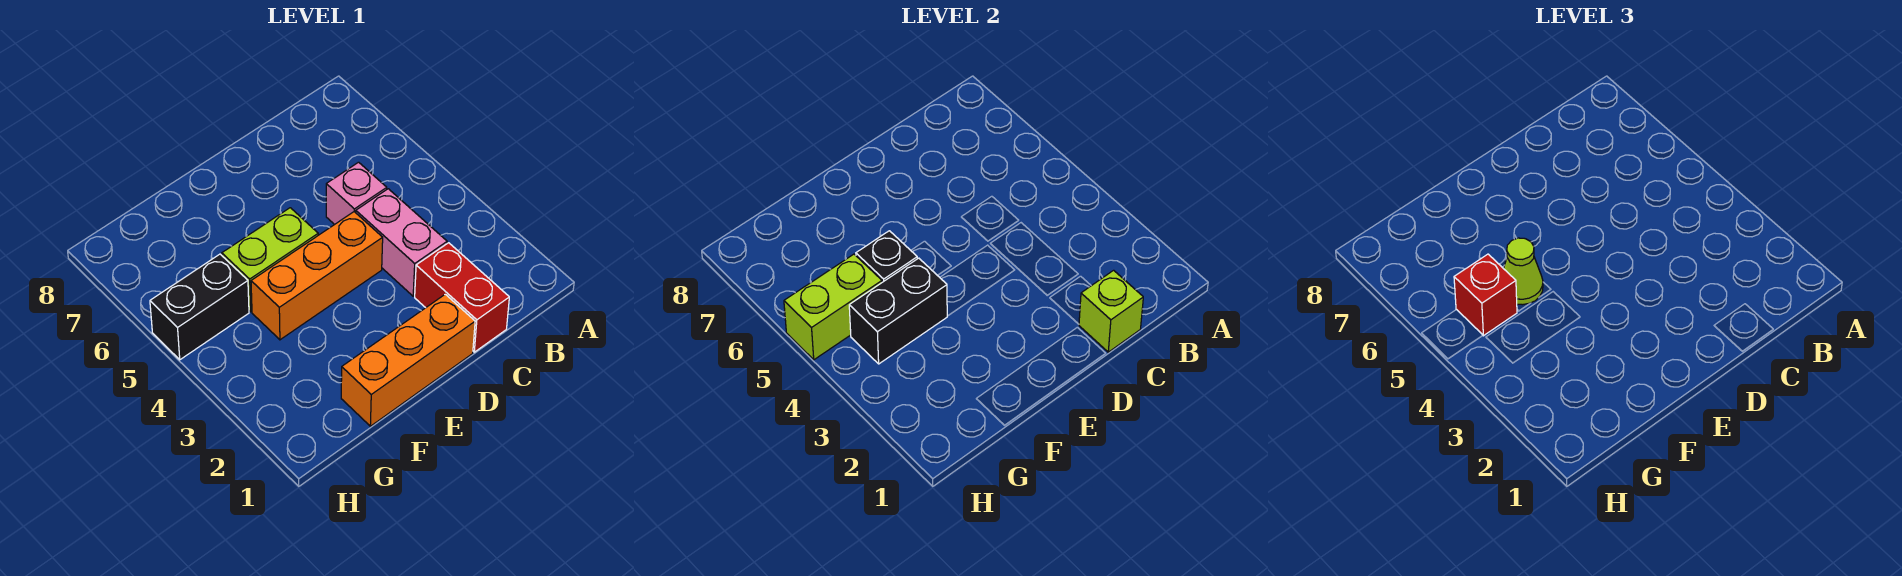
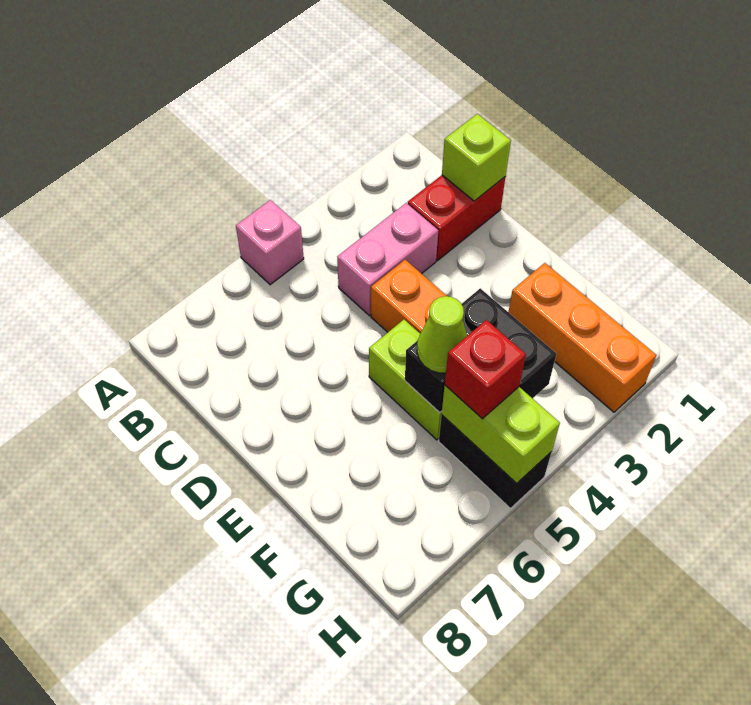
pink 1x1 brick [326,162,387,225] -> pink 1x1 brick moved to [236,200,304,285]
orange 1x3 brick [341,294,475,426] -> orange 1x3 brick moved to [509,263,656,412]

